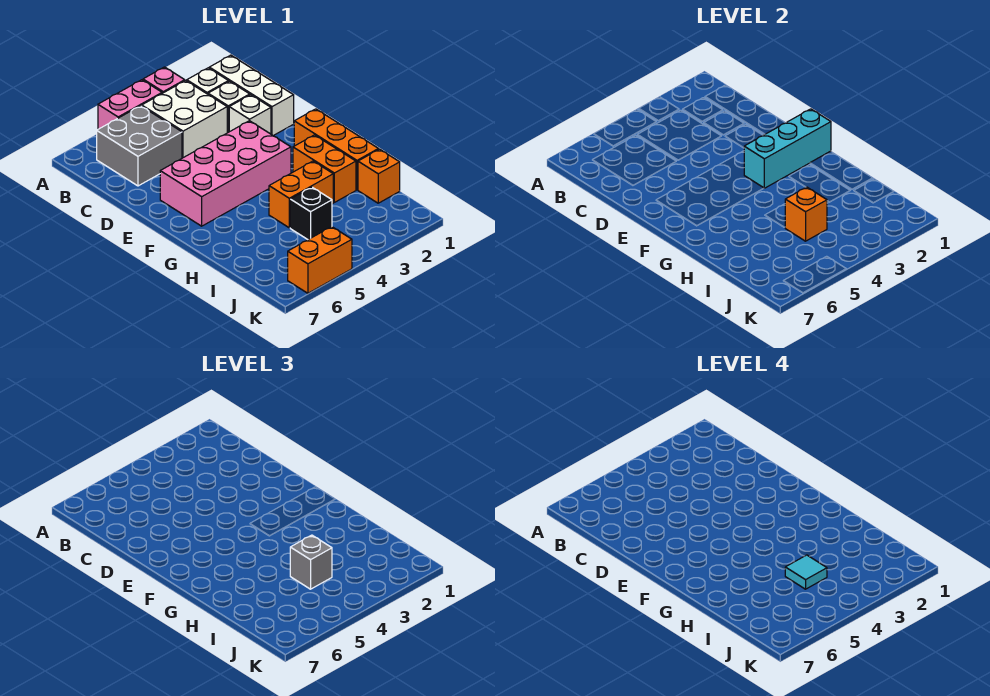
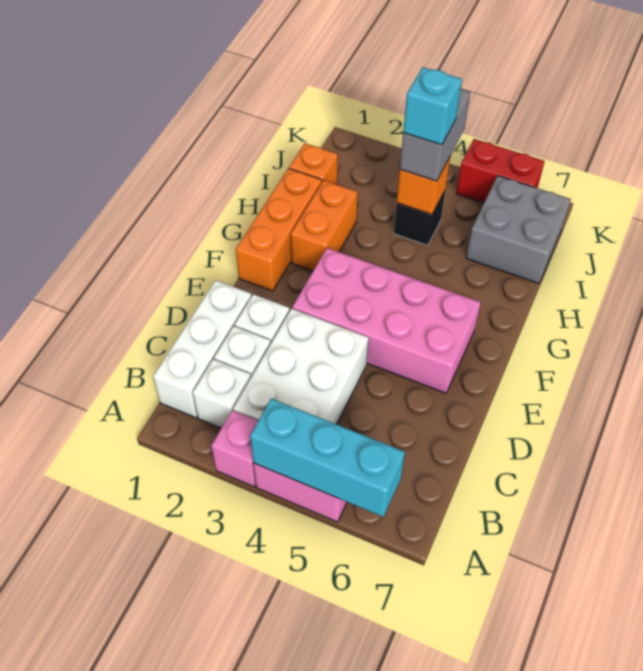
white 2x2 brick [142,81,227,158] -> white 2x3 brick [233,309,369,424]
grey 2x2 brick [97,106,182,186] -> grey 2x2 brick moved to [466,176,571,283]
cyan 1x3 brick [744,109,831,188] -> cyan 1x3 brick moved to [250,399,405,517]
orange 1x2 brick [269,161,333,228] -> none
grey 1x1 brick [290,535,332,589] -> grey 1x2 brick [400,89,470,181]
cyan 1x1 tile [785,555,827,589] -> cyan 1x1 brick [403,67,462,145]
orange 1x2 brick [288,227,352,293] -> red 1x2 brick [456,139,545,203]

